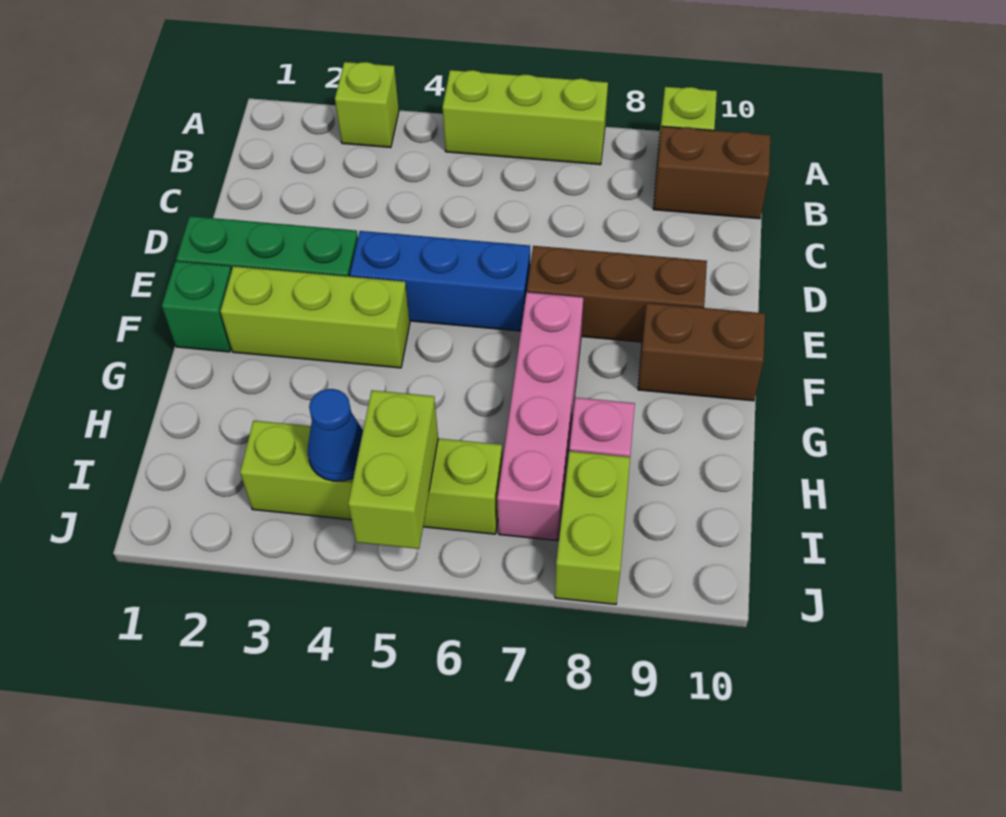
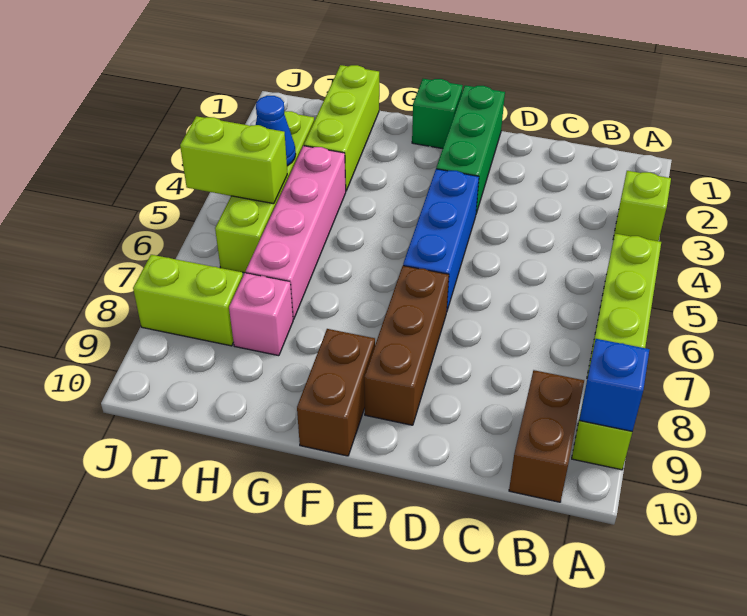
none -> blue 1x1 brick [579,339,650,431]
lime 1x3 brick [221,266,410,368] -> lime 1x3 brick moved to [304,65,379,191]
pink 1x4 brick [497,292,583,541] -> pink 1x4 brick turned to [246,146,346,319]

